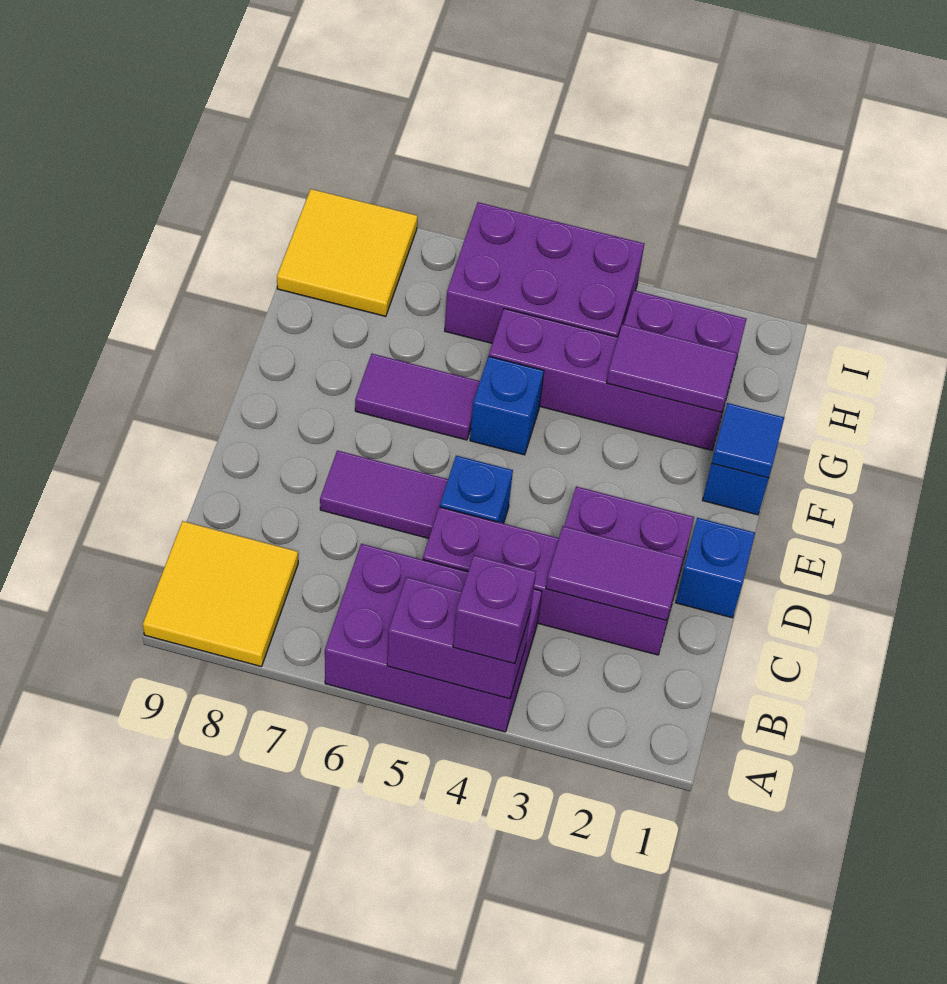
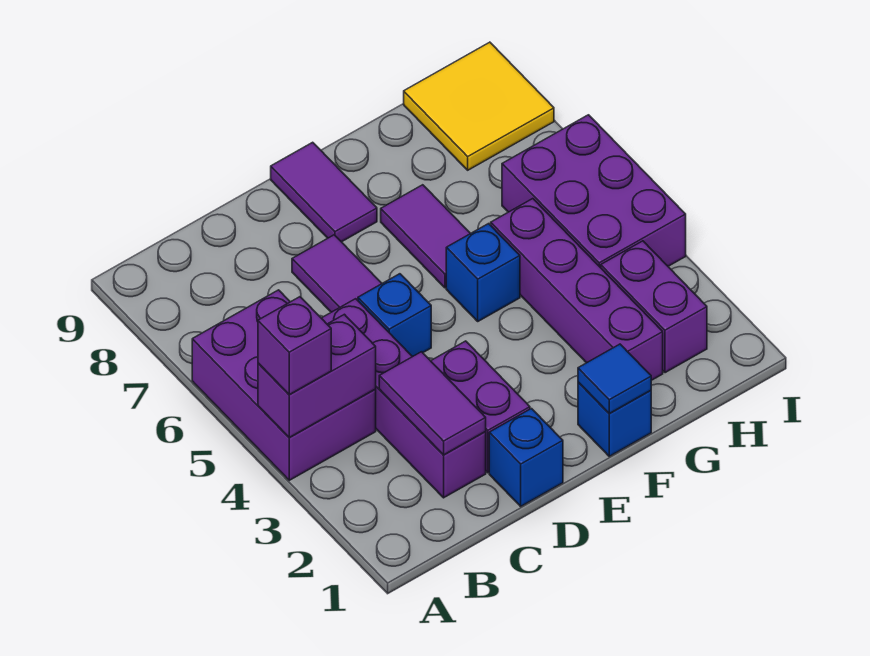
purple 1x2 brick [387,577,531,699] -> purple 1x2 brick turned to [258,314,376,437]
yellow 2x2 tile [143,521,298,667] -> none
purple 1x2 tile [606,324,737,412] -> purple 1x2 tile moved to [271,142,377,242]

